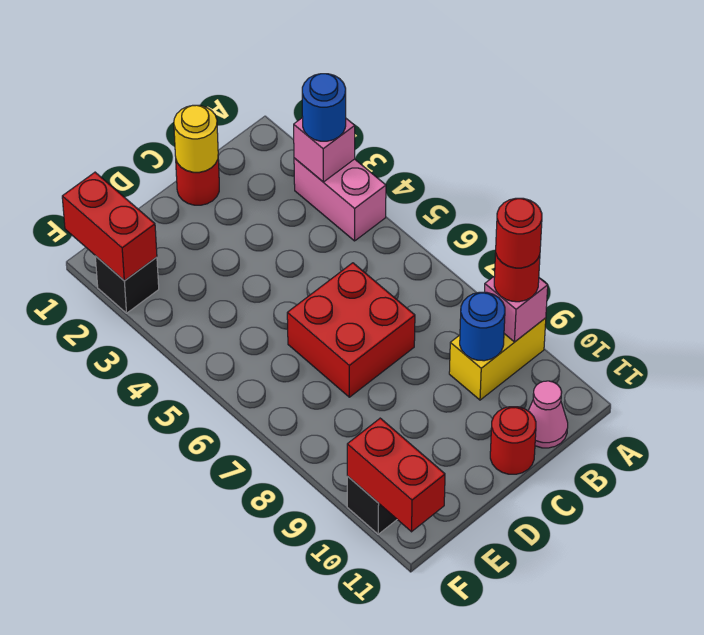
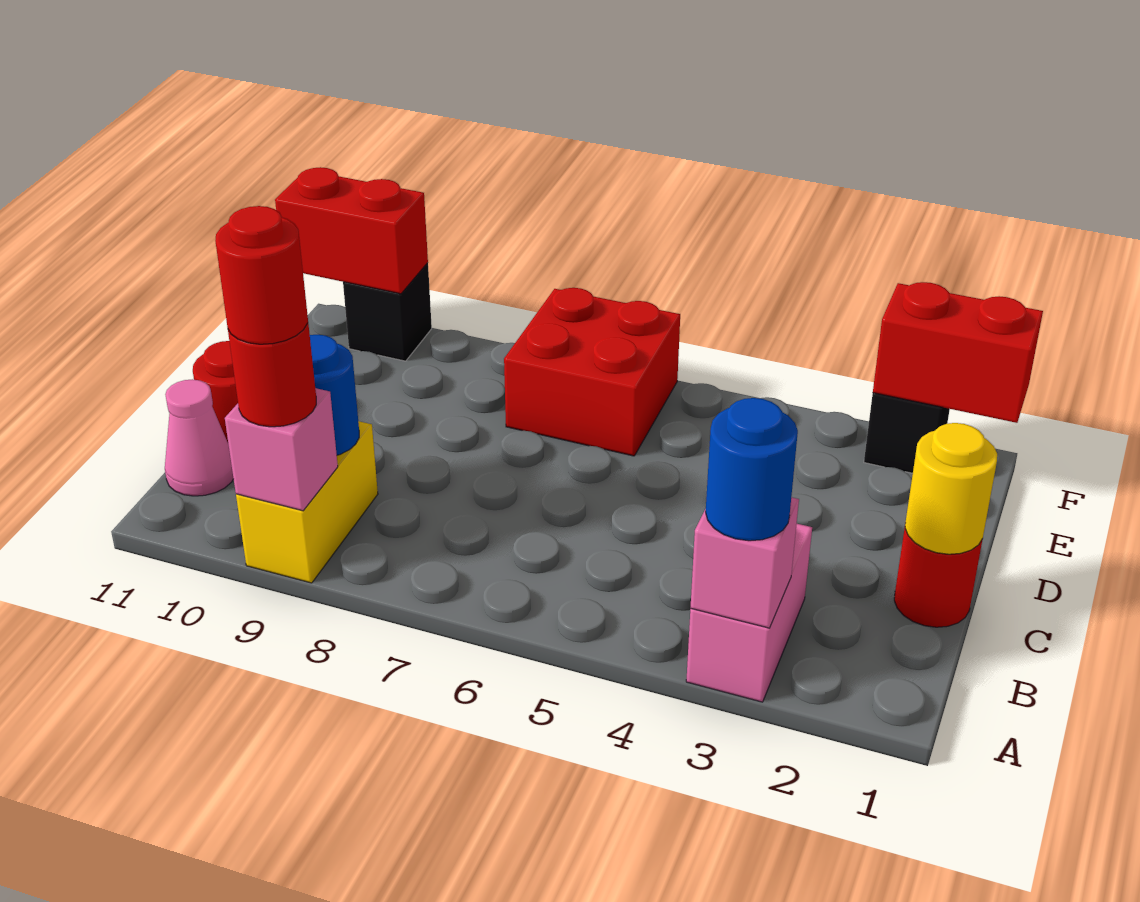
pink 1x2 brick [294,158,386,241] -> pink 1x2 brick turned to [686,524,812,702]
red 2x2 brick [287,263,415,397] -> red 2x2 brick moved to [504,288,680,456]

